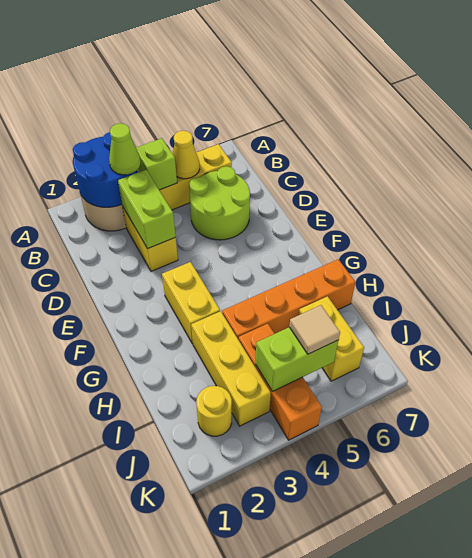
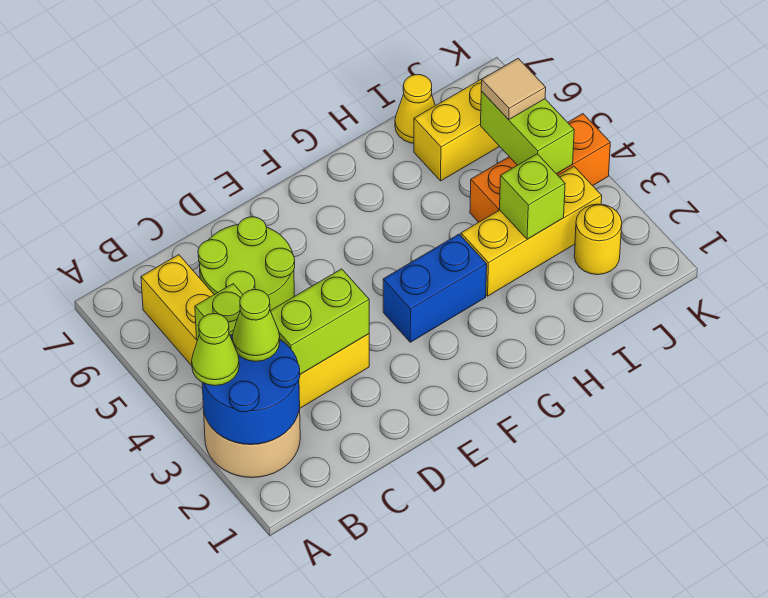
none -> lime 1x1 cone [192,314,239,386]
yellow 1x1 cone [173,131,200,179] -> yellow 1x1 cone moved to [395,75,435,143]
yellow 1x2 brick [162,262,220,344] -> blue 1x2 brick [383,234,487,342]
orange 1x4 brick [222,259,355,339] -> none
none -> lime 1x1 brick [500,154,565,239]

